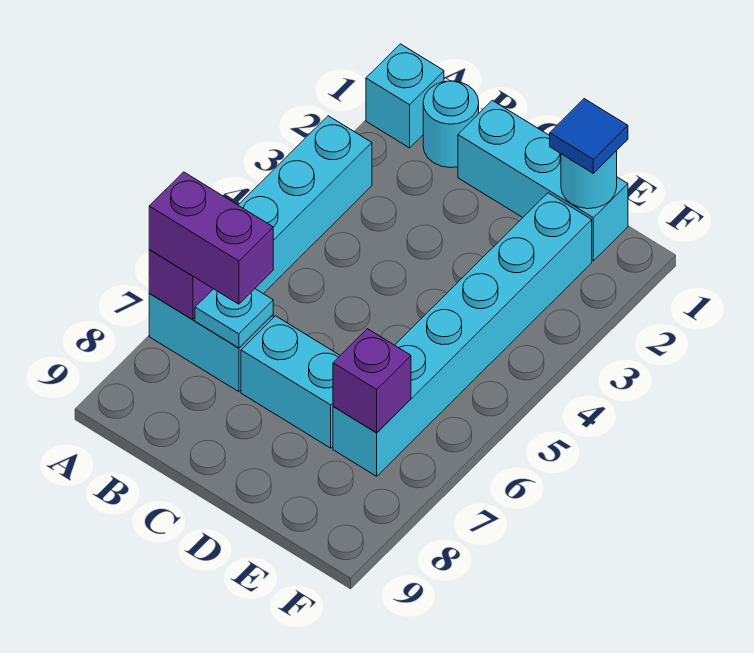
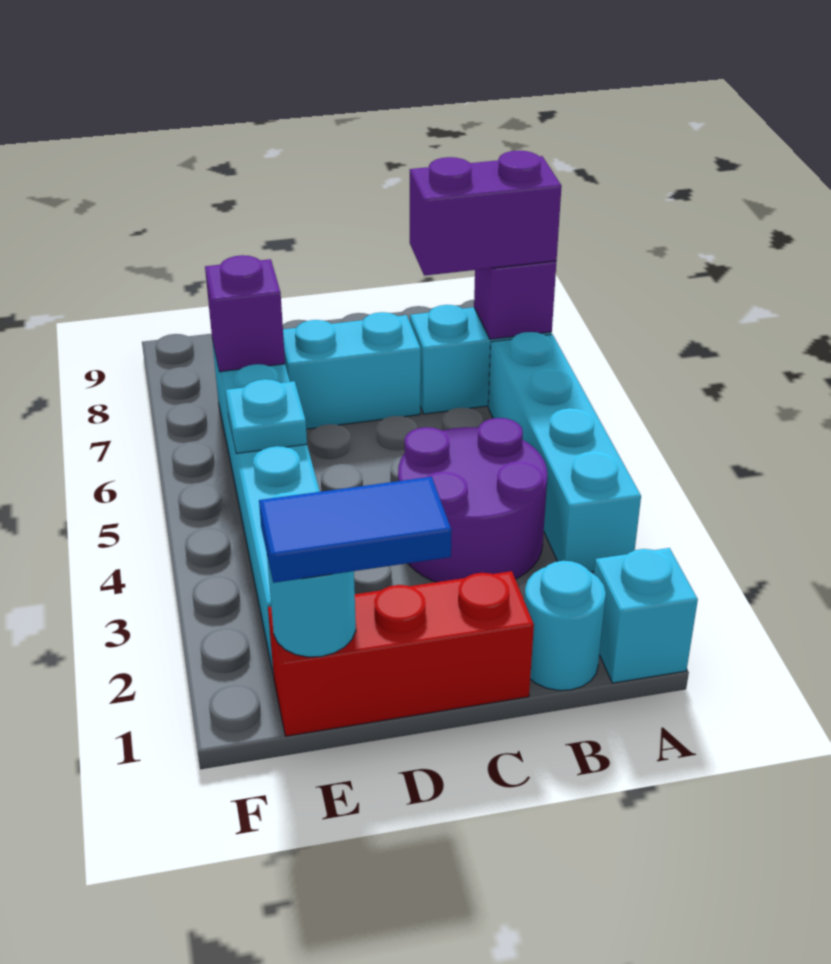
none -> purple 2x2 round brick [398,418,547,582]
cyan 1x1 plate [195,289,273,348] -> cyan 1x1 plate moved to [226,379,307,453]
cyan 1x3 brick [458,100,628,261] -> red 1x3 brick [268,571,534,736]
blue 1x1 tile [550,99,628,173] -> blue 1x2 tile [259,477,452,583]

